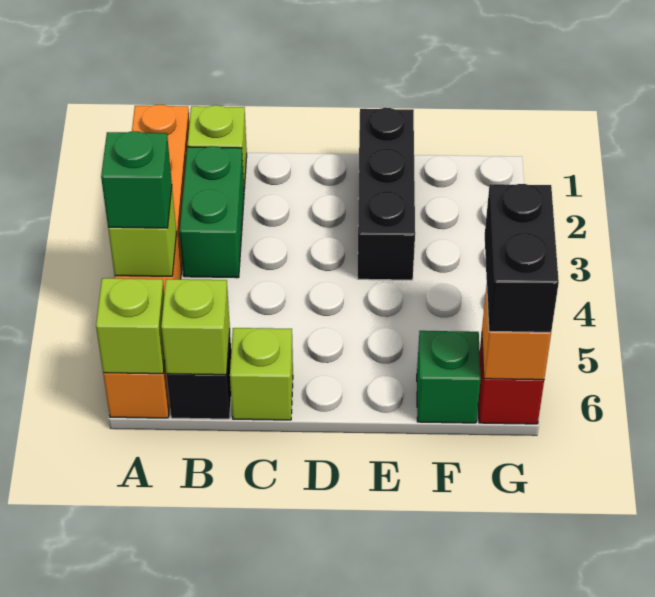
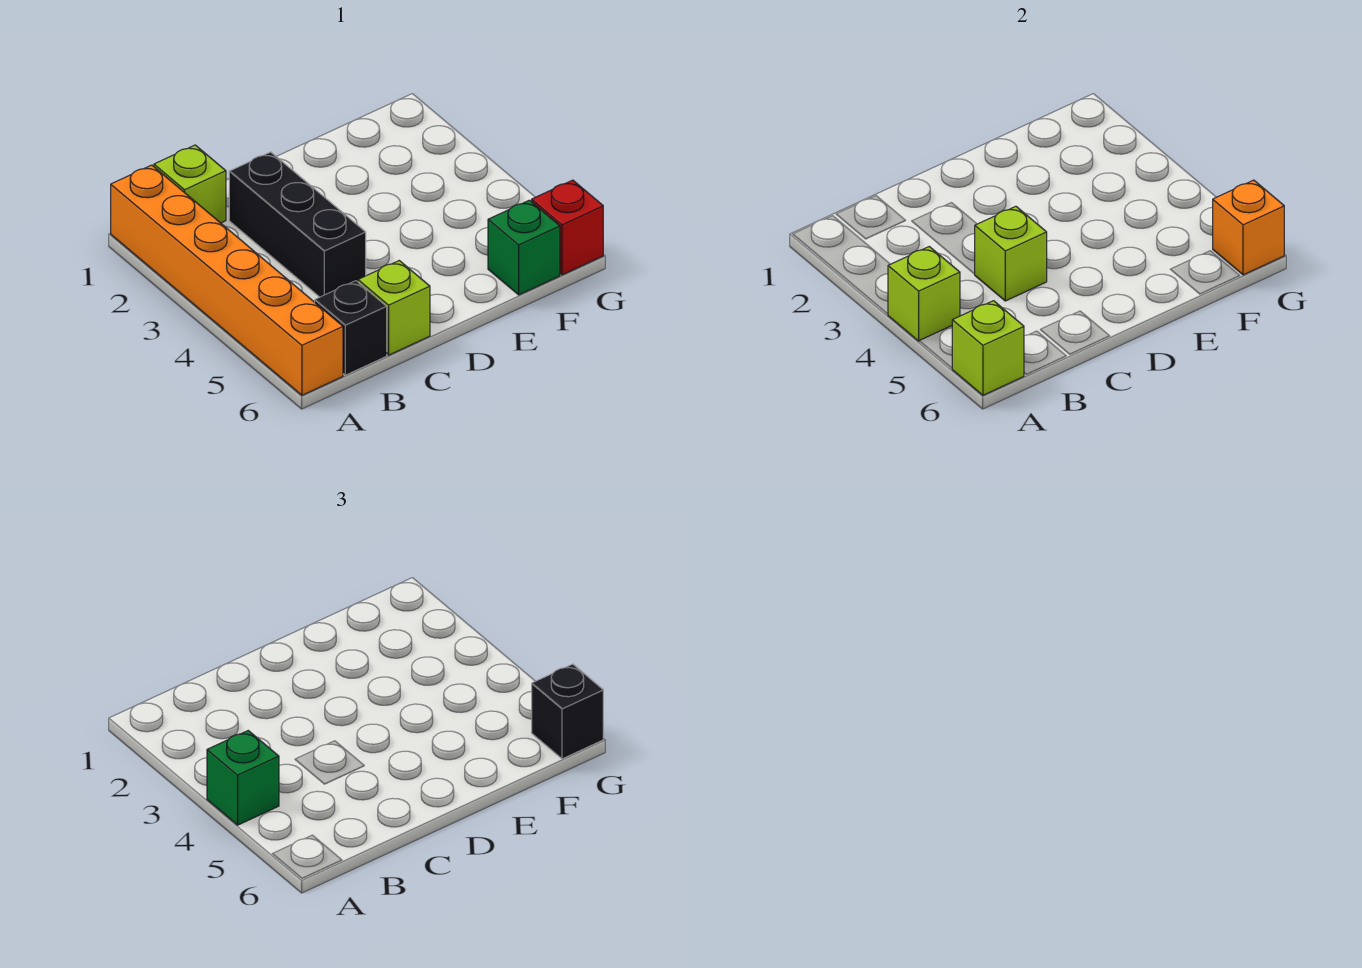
green 1x2 brick [180,147,244,278] -> none
lime 1x1 brick [161,279,230,375] -> lime 1x1 brick moved to [975,206,1047,301]
black 1x3 brick [358,108,415,280] -> black 1x3 brick moved to [229,152,366,297]
black 1x2 brick [485,184,559,332] -> black 1x1 brick [532,664,603,759]

